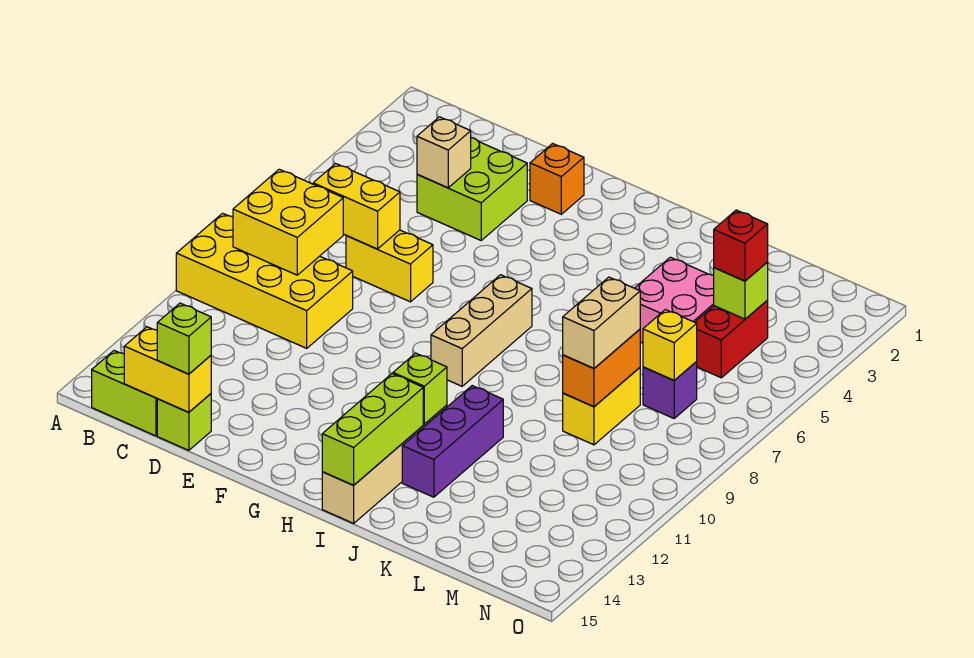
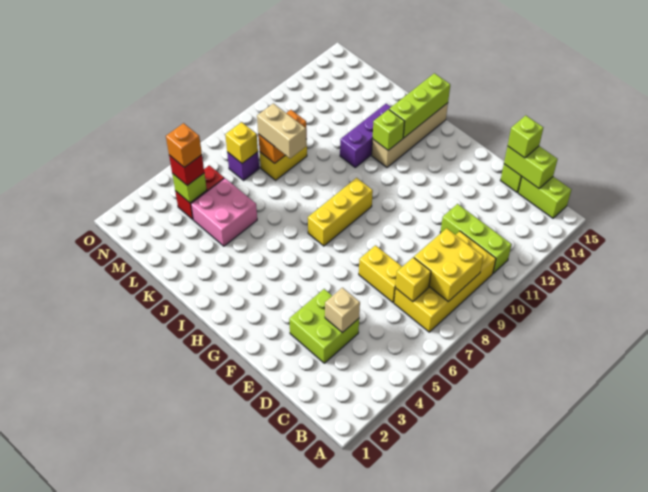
yellow 2x4 brick [176,213,353,348] -> yellow 2x4 brick turned to [394,231,496,332]
none -> lime 1x3 brick [440,204,512,273]
yellow 1x2 brick [313,164,400,249] -> yellow 1x1 brick [395,257,431,302]
yellow 1x2 brick [124,327,211,412] -> lime 1x2 brick [504,146,558,188]
orange 1x1 brick [530,144,584,214] -> orange 1x1 brick moved to [166,123,202,167]
tan 1x3 brick [431,275,532,386] -> yellow 1x3 brick [308,178,373,246]
tan 1x2 brick [563,277,640,368] -> tan 1x2 brick turned to [257,103,306,158]

